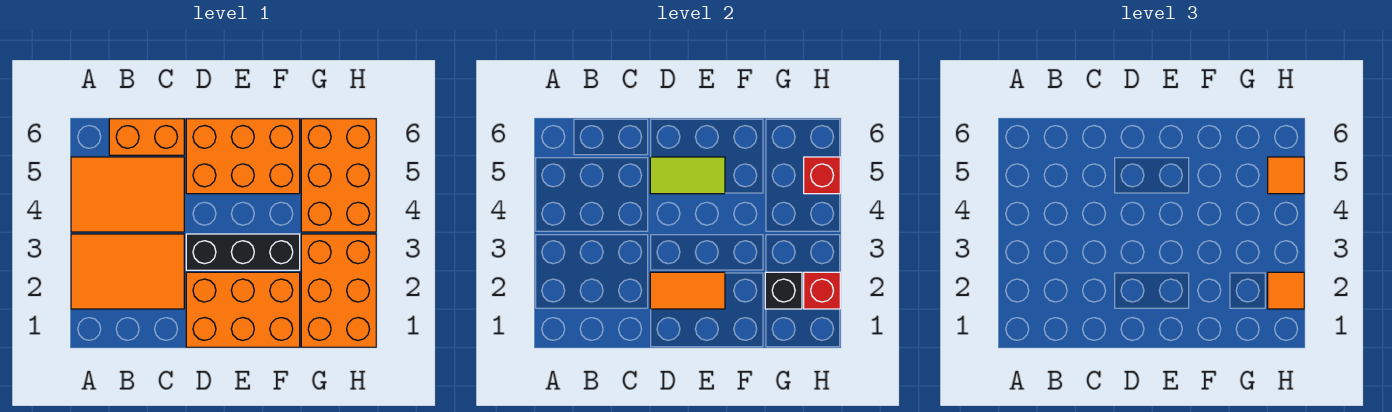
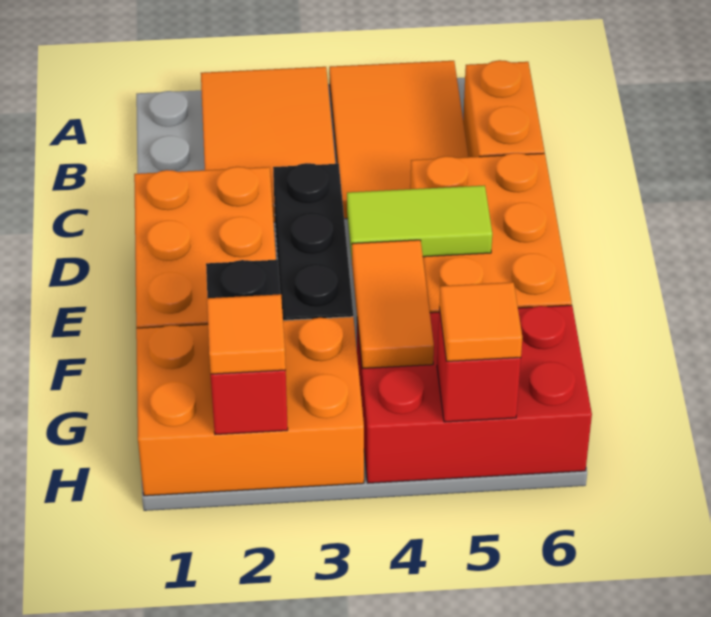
orange 1x2 tile [650,272,725,309] -> orange 1x2 tile moved to [352,240,434,369]
lime 1x2 tile [650,157,725,194] -> lime 1x2 tile turned to [347,185,492,258]
orange 2x3 brick [301,119,376,232] -> red 2x3 brick [357,305,592,483]

